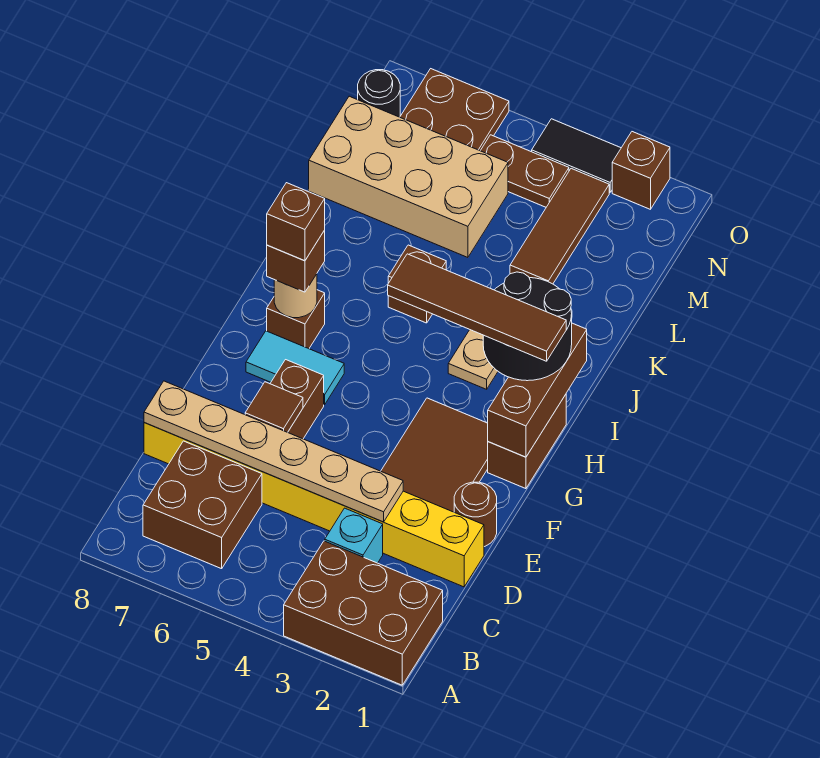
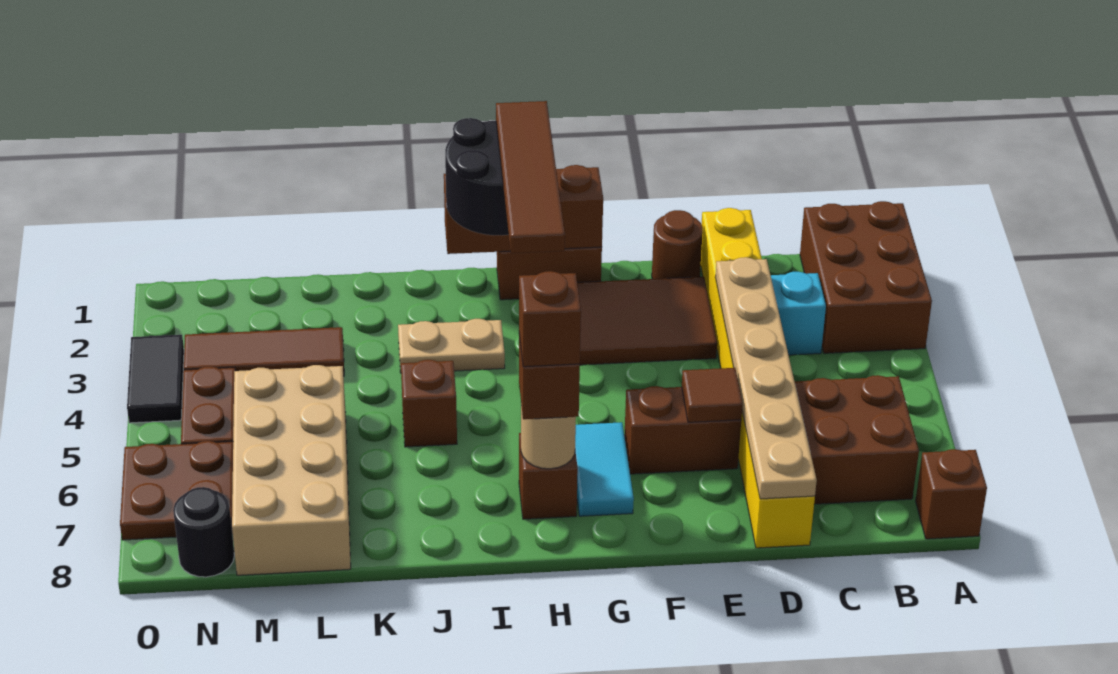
brown 1x1 brick [612,132,670,209] -> brown 1x1 brick moved to [916,449,987,539]

